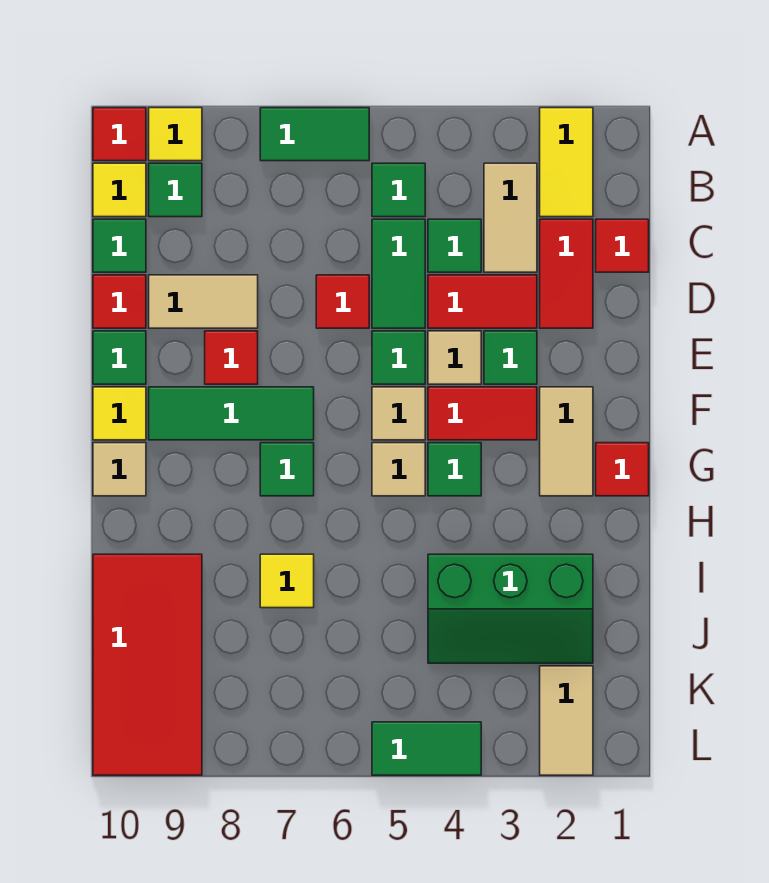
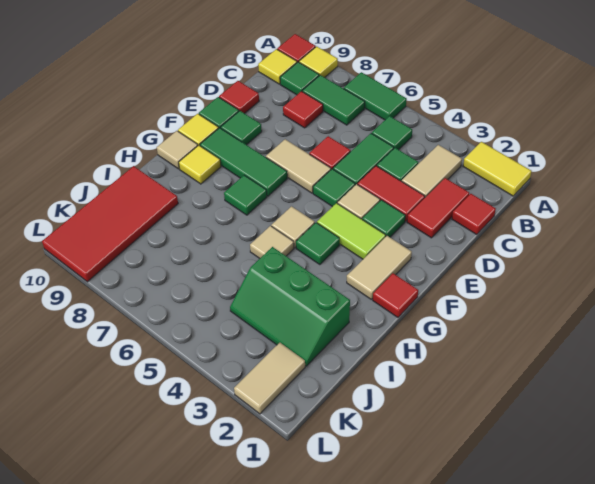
yellow 1x2 tile [540,108,593,217] -> yellow 1x2 tile turned to [463,142,532,196]
green 1x1 tile [93,219,146,272] -> green 1x1 tile moved to [221,111,262,145]
tan 1x2 tile [149,275,258,328] -> tan 1x2 tile moved to [266,139,331,193]
red 1x1 tile [205,331,258,384] -> red 1x1 tile moved to [283,91,323,128]
red 1x2 tile [428,387,537,440] -> lime 1x2 tile [317,203,386,259]
tan 1x1 tile [372,387,425,440] -> tan 1x1 tile moved to [250,226,294,258]
yellow 1x1 tile [260,554,314,608] -> yellow 1x1 tile moved to [179,145,221,184]
green 1x2 tile [372,722,481,775] -> green 1x2 tile moved to [302,75,365,125]

